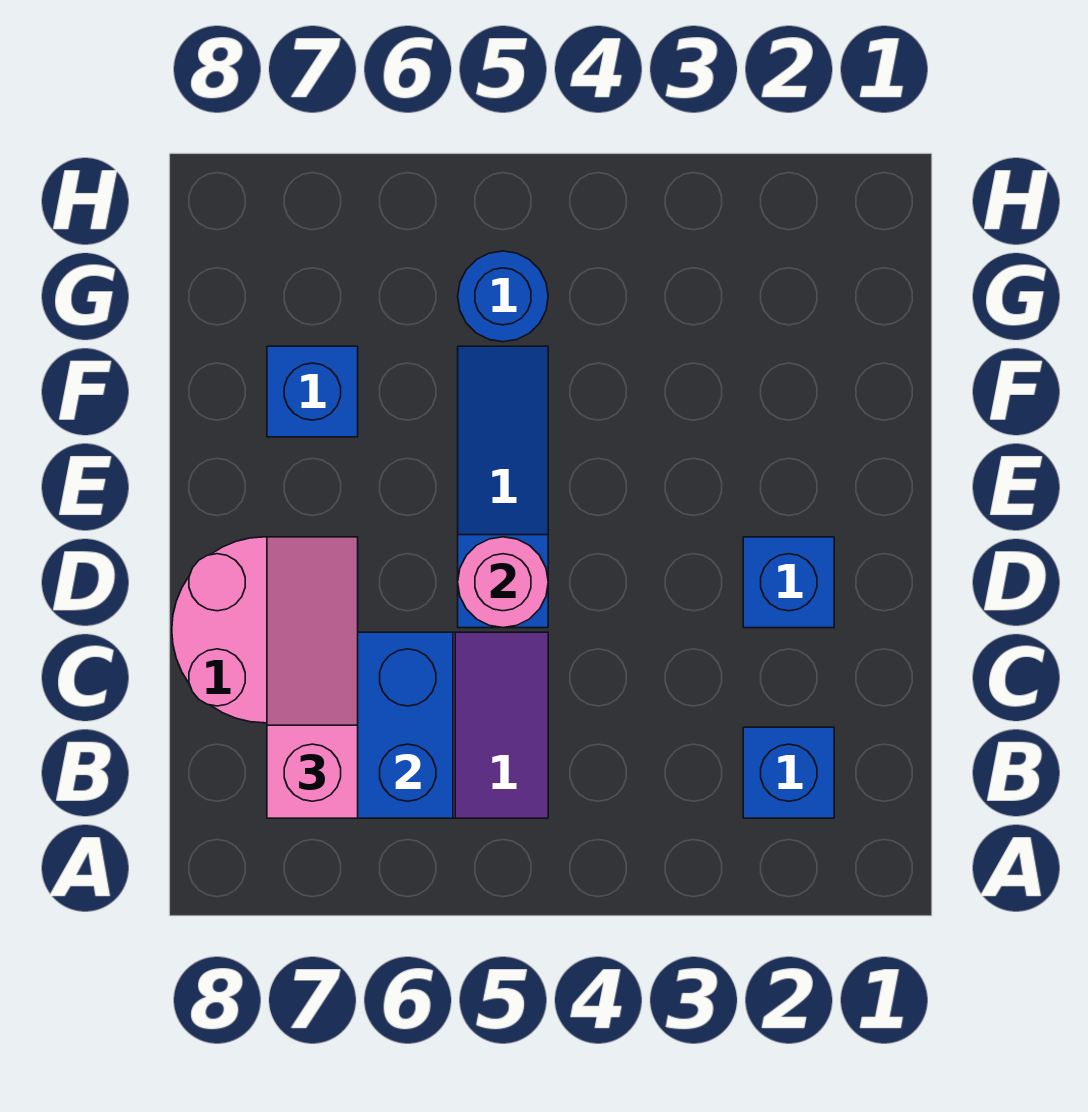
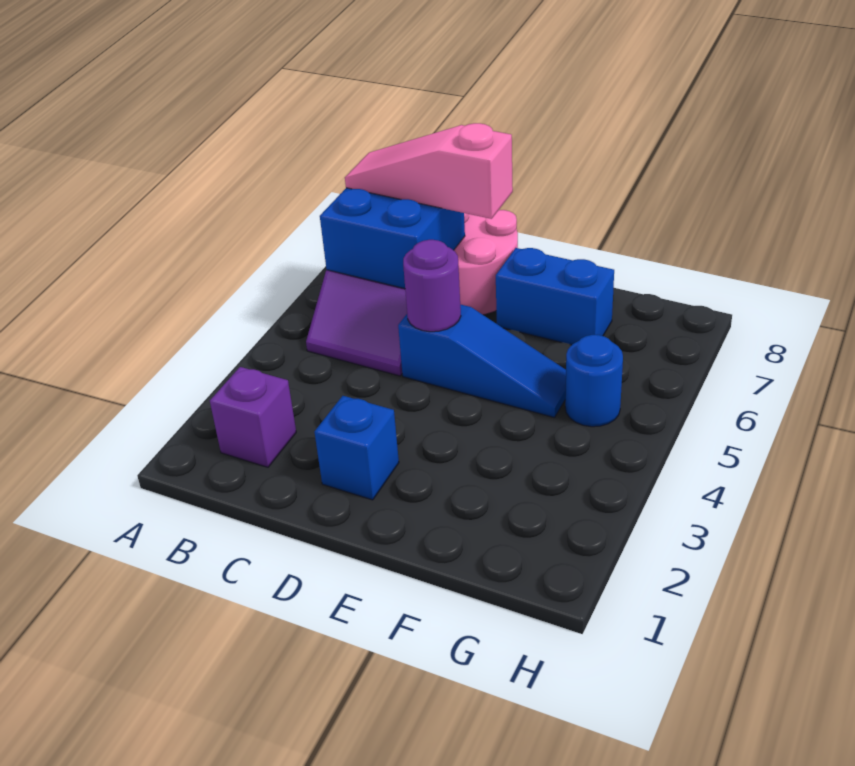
blue 1x1 brick [743,727,834,818] -> purple 1x1 brick [210,367,296,467]
pink 1x3 slope [267,537,358,818] -> pink 1x3 slope turned to [345,123,513,219]
pink 1x1 round brick [458,537,548,628] -> purple 1x1 round brick [403,240,461,332]
blue 1x1 brick [267,346,358,437] -> blue 1x2 brick [496,248,614,345]

